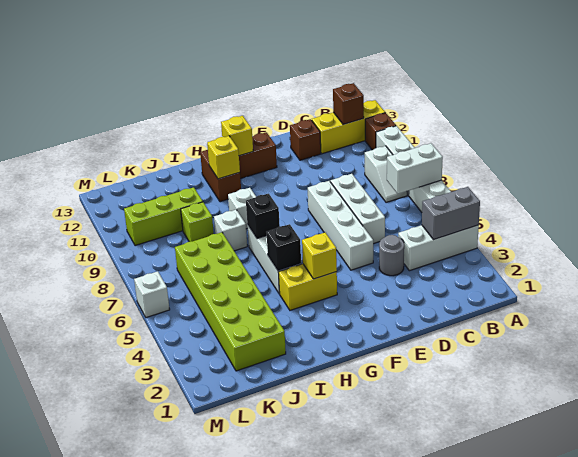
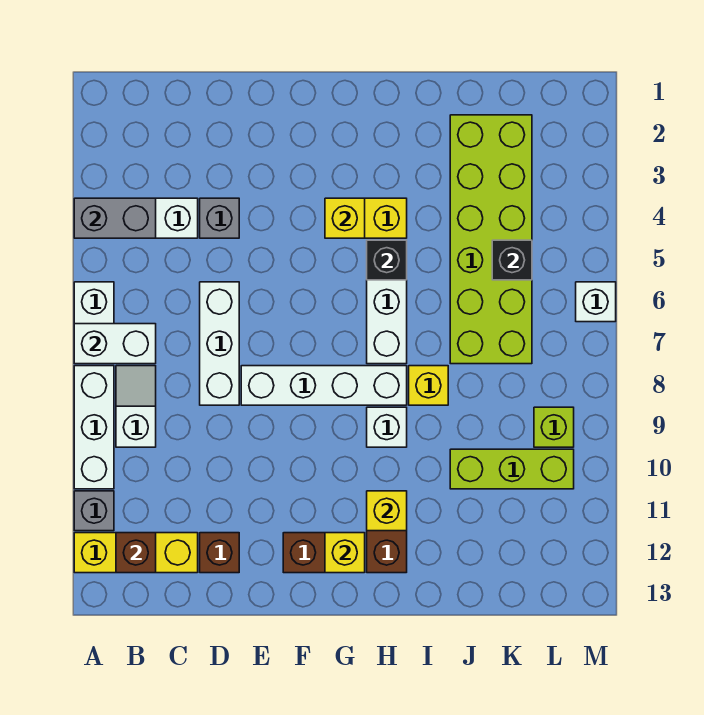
brown 1x1 brick [365,113,396,150] -> grey 1x1 brick [74,491,114,531]
grey 1x1 round brick [379,235,404,276] -> grey 1x1 brick [200,198,239,238]
white 1x4 brick [308,181,373,270] -> white 1x4 brick turned to [241,366,407,405]
black 1x1 brick [246,194,280,239] -> black 1x1 brick moved to [492,240,532,280]
white 1x1 brick [214,210,247,251] -> yellow 1x1 brick [409,366,448,405]
lime 1x1 brick [181,202,214,242] -> lime 1x1 brick moved to [534,407,574,447]

